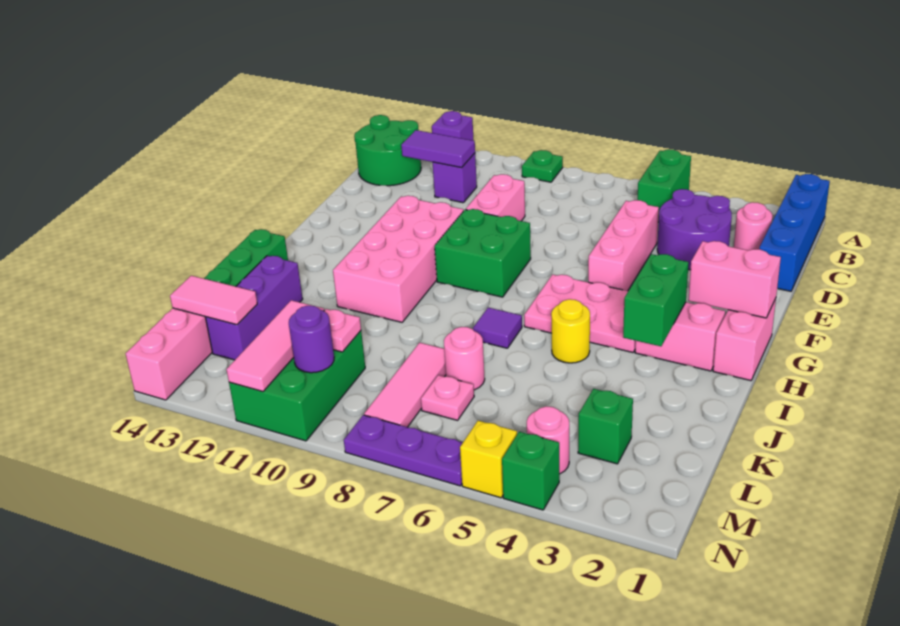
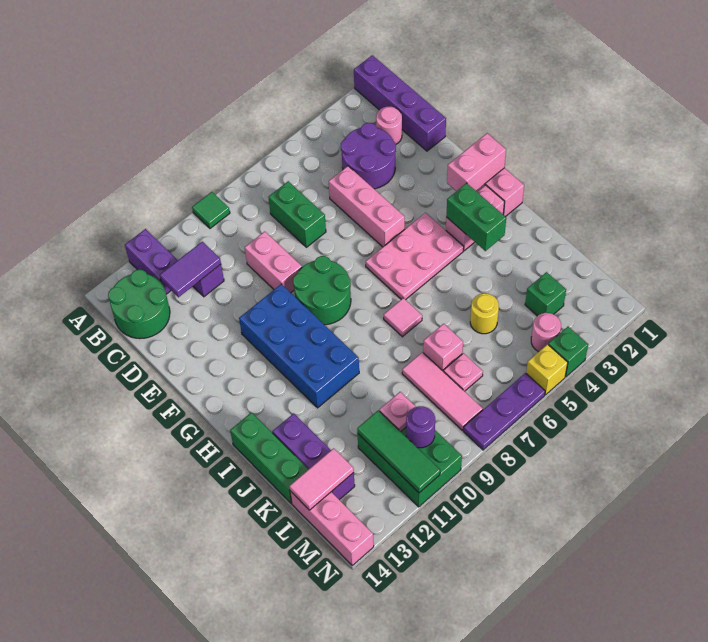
blue 1x4 brick [759,174,830,291] -> purple 1x4 brick [354,55,446,151]
green 1x2 brick [637,149,691,222] -> green 1x2 brick moved to [268,181,326,247]
green 1x1 plate [522,150,563,182] -> green 1x1 tile [192,192,230,228]
purple 1x1 brick [432,111,474,141] -> purple 1x2 brick [125,229,178,294]
green 2x2 brick [435,209,531,297] -> green 2x2 round brick [293,256,351,325]
pink 2x4 brick [333,196,464,322] -> blue 2x4 brick [239,284,359,408]
yellow 1x1 round brick [551,299,590,363] -> yellow 1x1 round brick moved to [470,293,499,334]
purple 1x1 tile [473,308,522,348] -> pink 1x1 tile [384,298,422,337]
pink 1x1 round brick [444,327,485,390] -> pink 1x1 brick [423,324,463,372]
pink 1x3 tile [227,300,324,392] -> green 1x3 tile [357,410,440,493]

